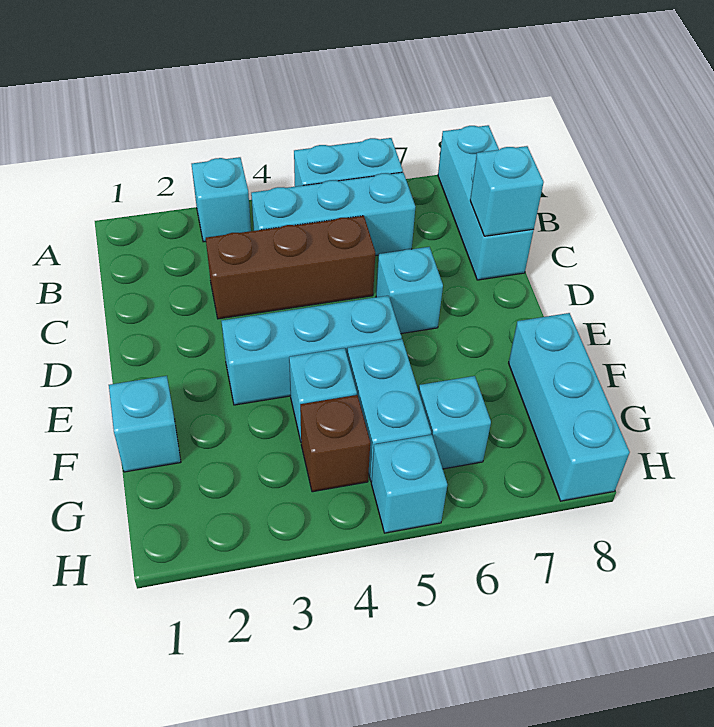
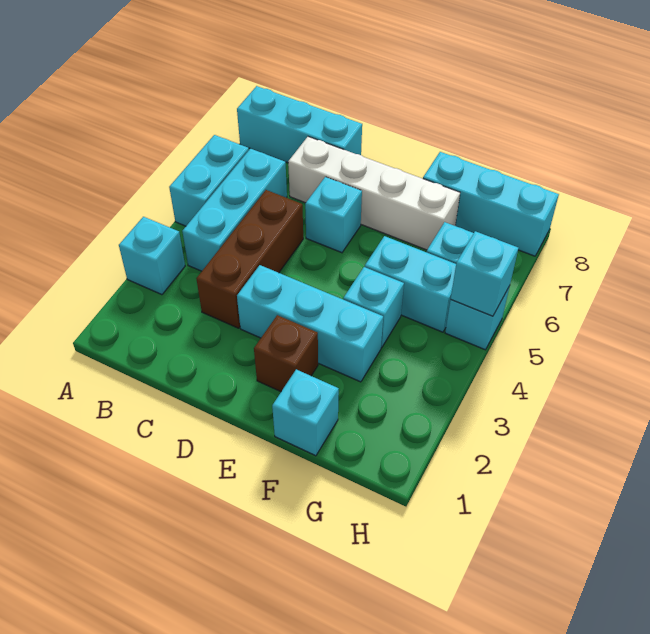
none -> white 1x4 brick [288,137,460,250]
cyan 1x1 brick [470,146,544,236] -> cyan 1x1 brick moved to [451,231,518,316]
cyan 1x3 brick [222,296,402,405] -> cyan 1x3 brick turned to [237,265,383,382]
brown 1x1 brick [300,395,370,492] -> brown 1x1 brick moved to [254,315,318,392]

